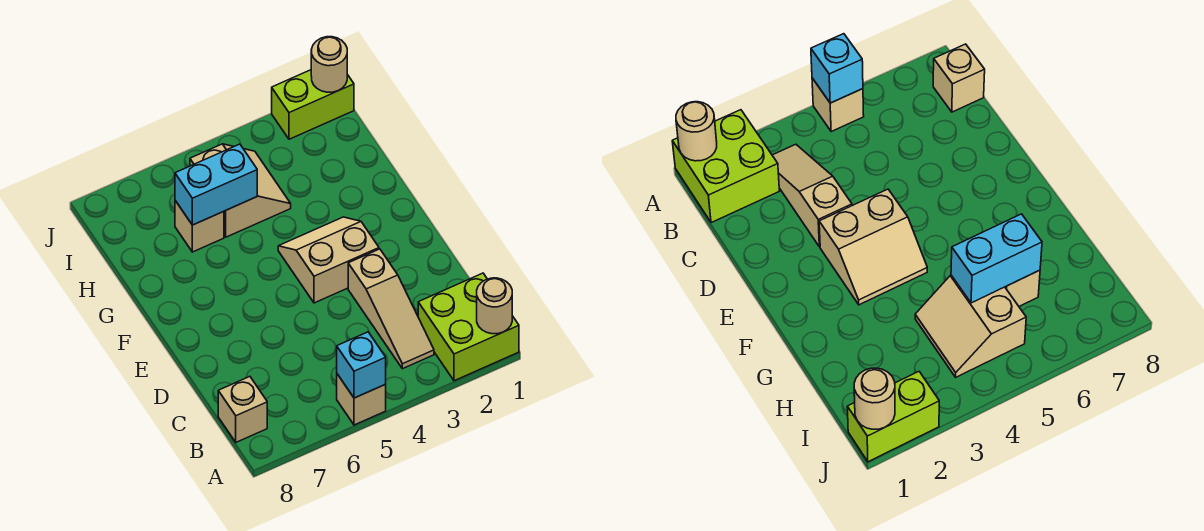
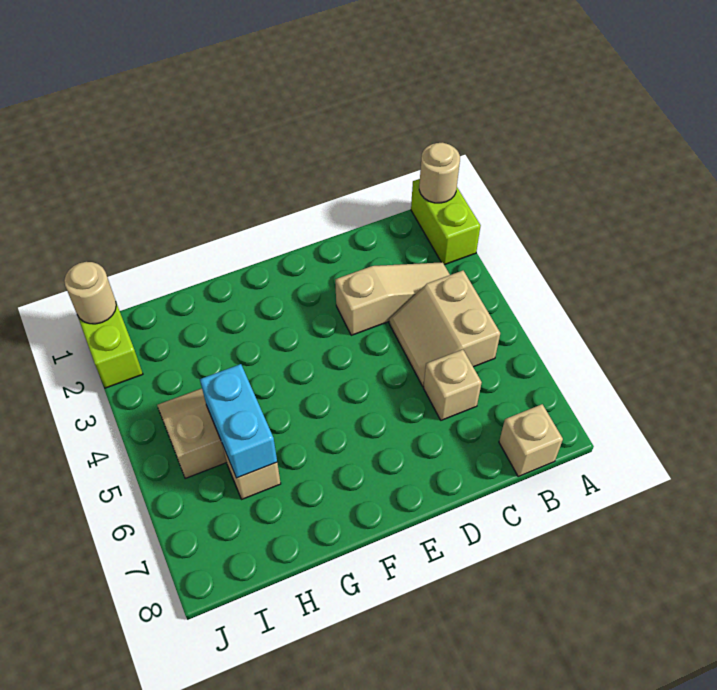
lime 2x2 brick [418,273,519,381] -> lime 1x2 brick [411,179,481,265]
tan 1x1 brick [337,374,386,425] -> tan 1x1 brick moved to [423,350,482,420]
cyan 1x1 brick [337,332,386,398] -> none
tan 2x2 slope [278,217,379,303] -> tan 2x2 slope moved to [389,271,500,386]

